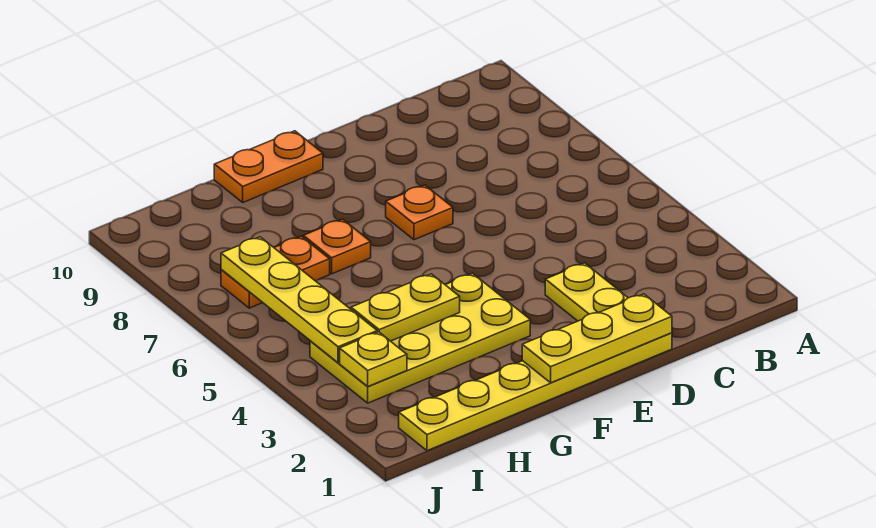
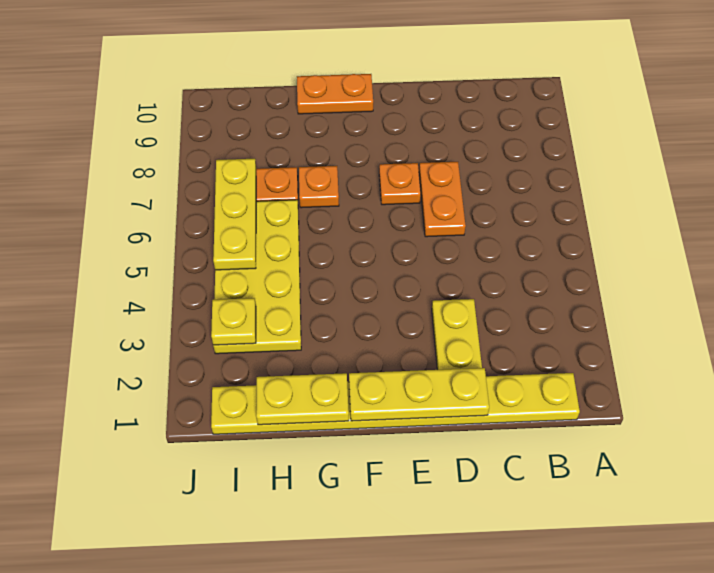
yellow 1x6 plate [399,333,672,451] -> yellow 1x8 plate [211,373,580,434]
none -> orange 1x2 plate [419,162,466,237]
yellow 2x4 plate [310,273,530,403] -> yellow 2x4 plate turned to [213,200,301,354]
yellow 1x2 plate [351,274,460,341] -> yellow 1x2 plate moved to [256,373,349,425]
yellow 1x4 plate [221,237,377,363] -> yellow 1x3 plate [213,159,256,270]

